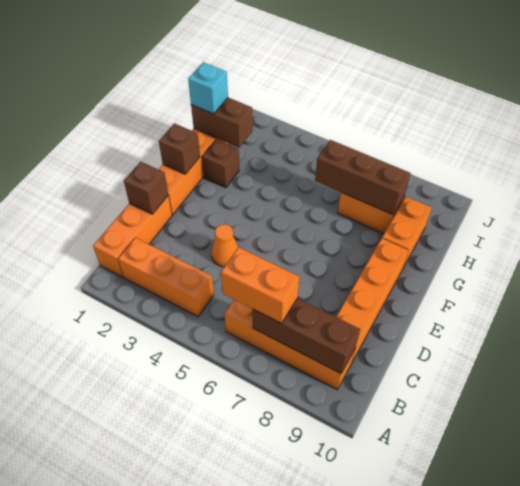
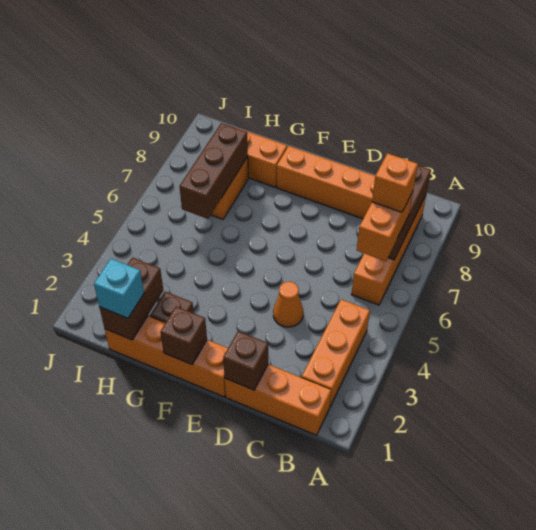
none -> orange 1x1 brick [372,153,418,212]

